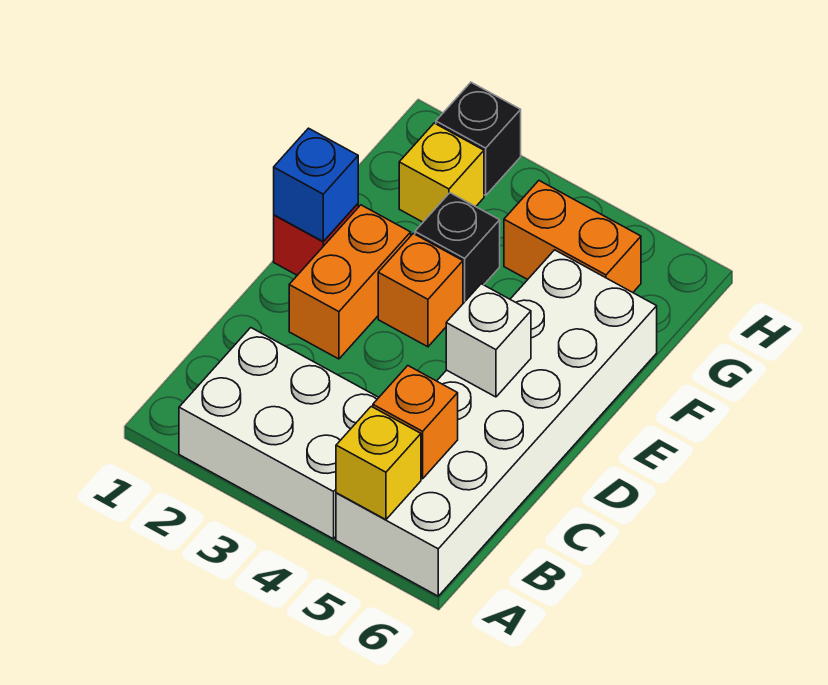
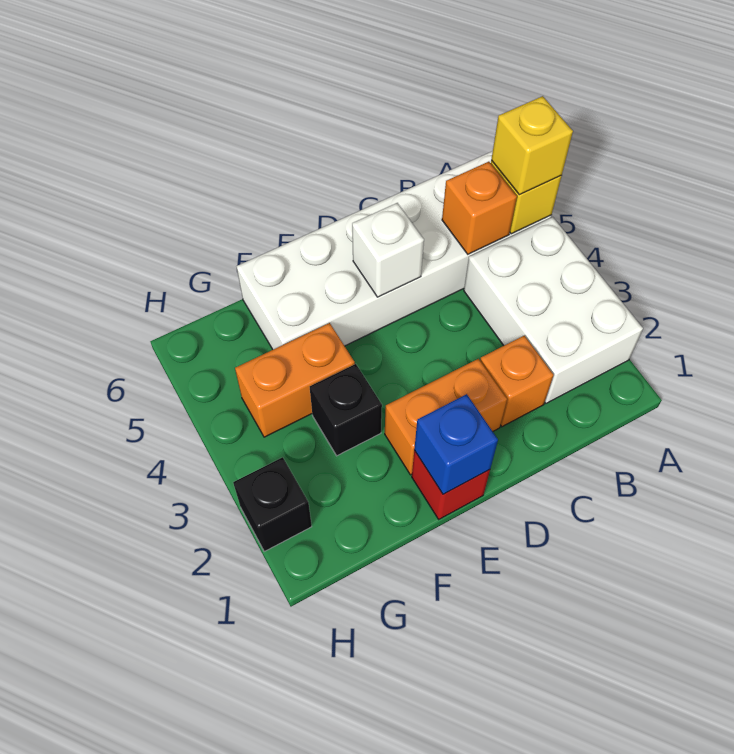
orange 1x1 brick [378,234,463,347] -> orange 1x1 brick moved to [480,336,554,427]
yellow 1x1 brick [399,123,484,222] -> yellow 1x1 brick moved to [491,96,573,195]
orange 1x2 brick [504,181,641,292] -> orange 1x2 brick turned to [235,323,355,437]

